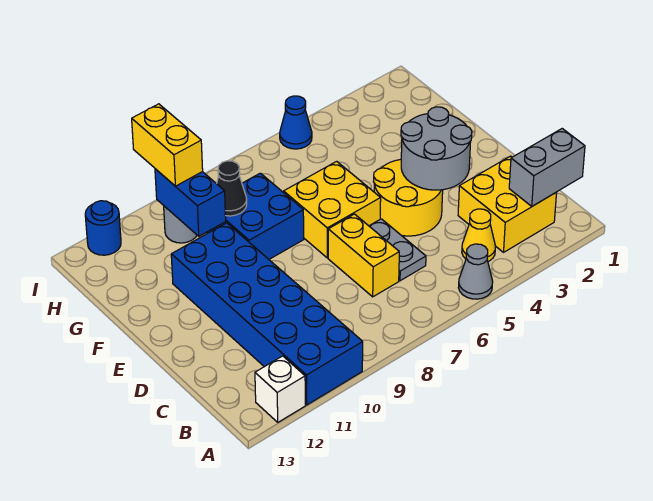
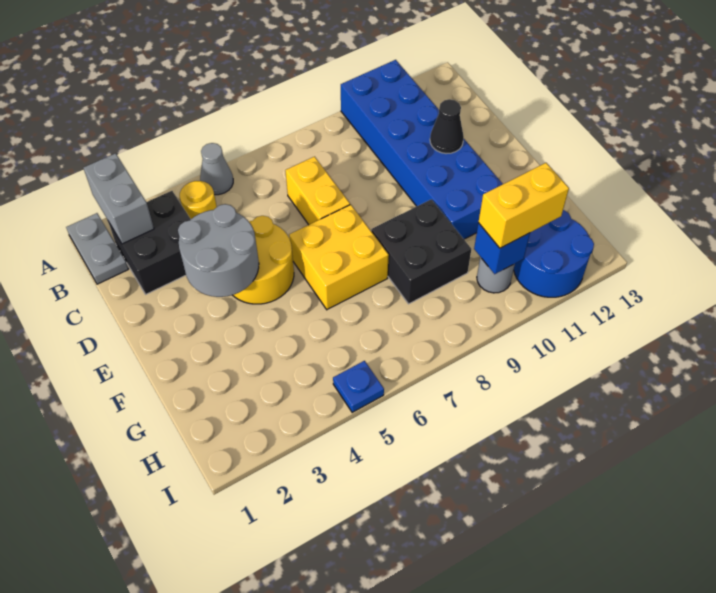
white 1x1 brick [255,356,305,422] -> none
grey 1x2 brick [509,129,585,206] -> grey 1x2 brick turned to [84,153,154,244]
yellow 2x2 brick [458,156,557,252] -> black 2x2 brick [108,191,191,294]
yellow 1x1 cone [462,209,495,261] -> yellow 1x1 round brick [180,181,217,219]
grey 1x2 plate [369,219,426,281] -> grey 1x2 plate moved to [66,213,128,284]
blue 2x2 brick [207,173,304,259] -> black 2x2 brick [371,199,471,304]
black 1x1 cone [217,161,247,216] -> black 1x1 cone moved to [430,99,464,154]
blue 1x2 brick [155,169,226,236] -> blue 1x1 brick [474,223,530,274]
yellow 1x2 brick [132,104,203,186] -> yellow 1x2 brick turned to [478,163,569,248]
blue 1x1 cone [280,96,312,149] -> blue 1x1 plate [333,361,384,412]
blue 1x1 round brick [85,201,121,255] -> blue 2x2 round brick [514,210,594,297]

